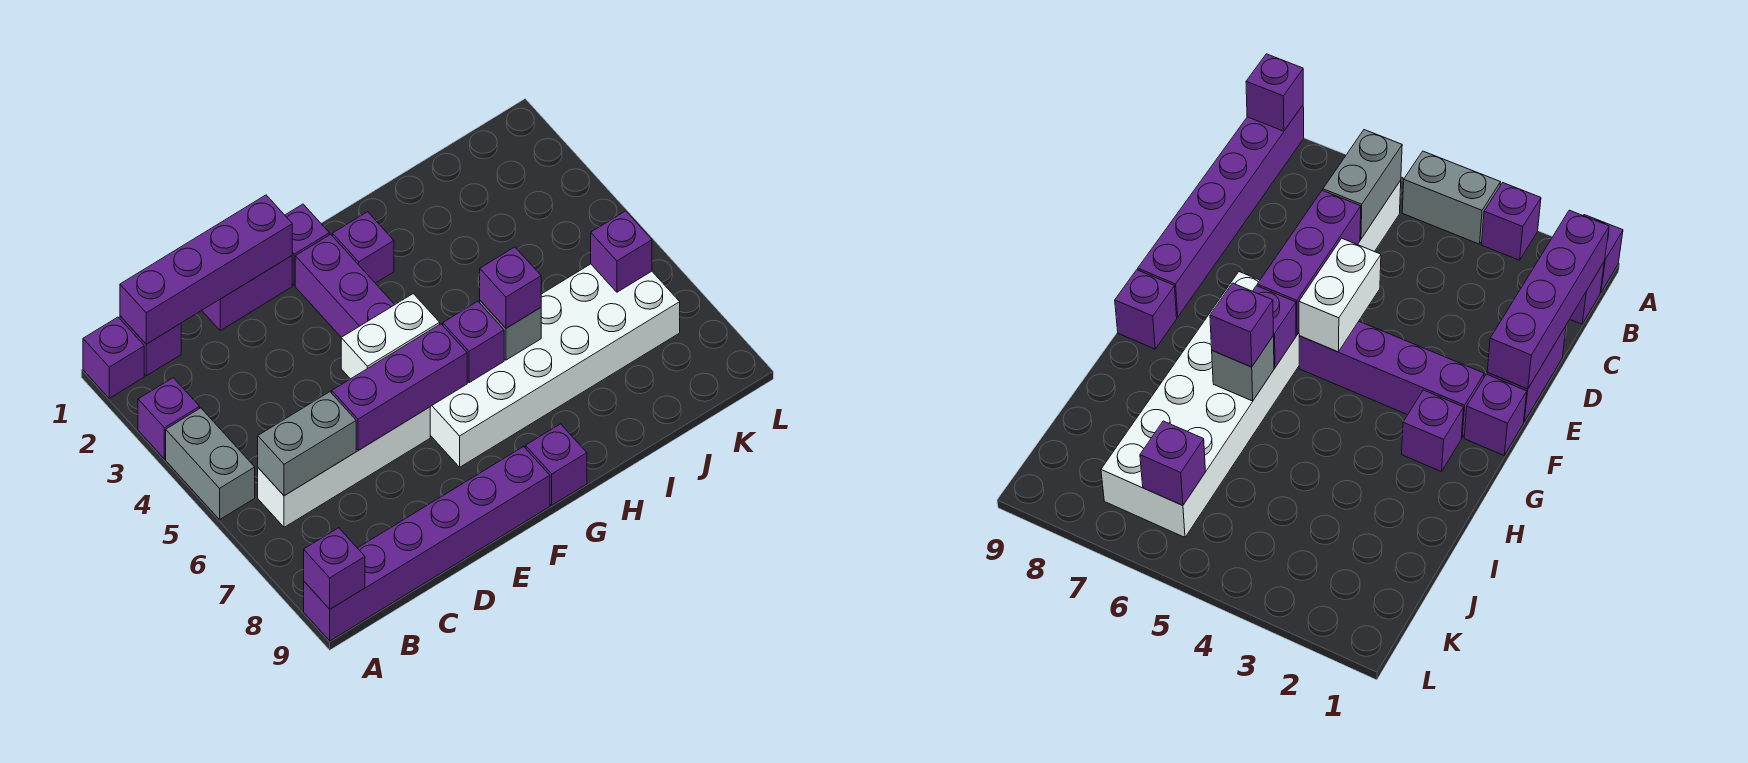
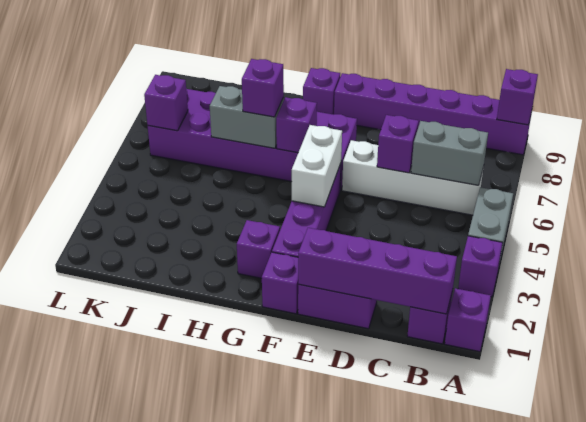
purple 1x3 brick [332,324,467,451] -> purple 1x1 brick [377,115,419,173]
white 1x2 brick [341,294,440,379] -> white 1x2 brick turned to [292,125,342,207]
white 2x6 brick [430,264,680,467] -> purple 2x6 brick [148,89,357,190]
grey 1x1 brick [480,301,541,360] -> grey 1x2 brick [210,86,284,148]

